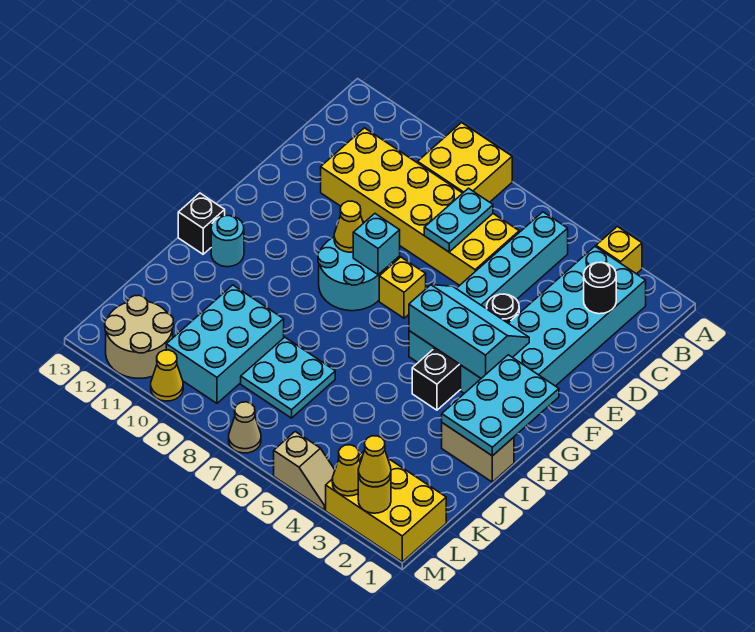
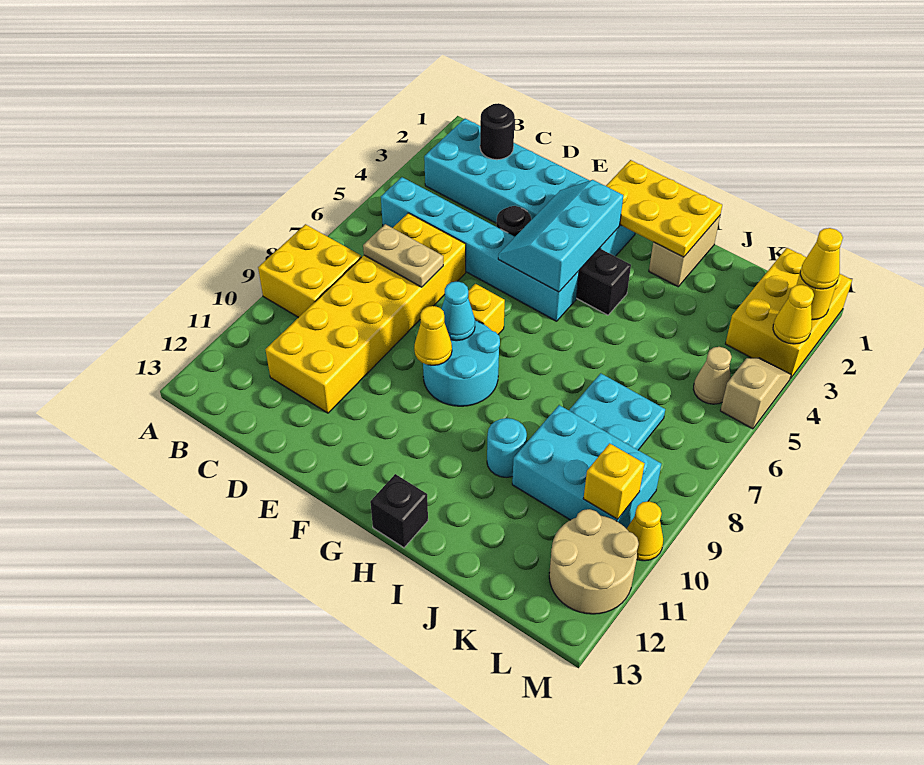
yellow 1x1 brick [596,227,642,274] -> yellow 1x1 brick moved to [583,443,645,519]
cyan 1x2 plate [424,188,493,252] -> tan 1x2 plate [363,224,443,287]
cyan 1x1 brick [353,214,400,275] -> cyan 1x1 cone [442,281,475,341]
cyan 2x3 plate [442,355,559,456] -> yellow 2x3 plate [606,160,722,257]
cyan 1x1 round brick [211,216,244,267] -> cyan 1x1 round brick moved to [487,418,527,478]
tan 1x1 cone [229,402,261,453] -> tan 1x1 cone moved to [693,347,732,404]

